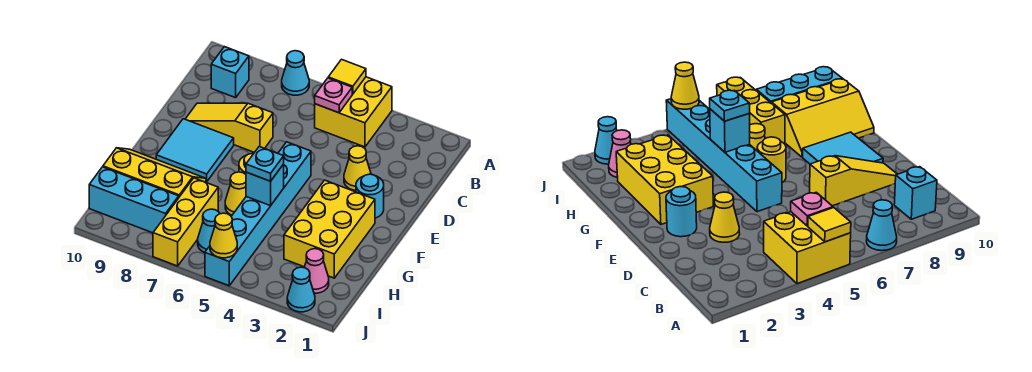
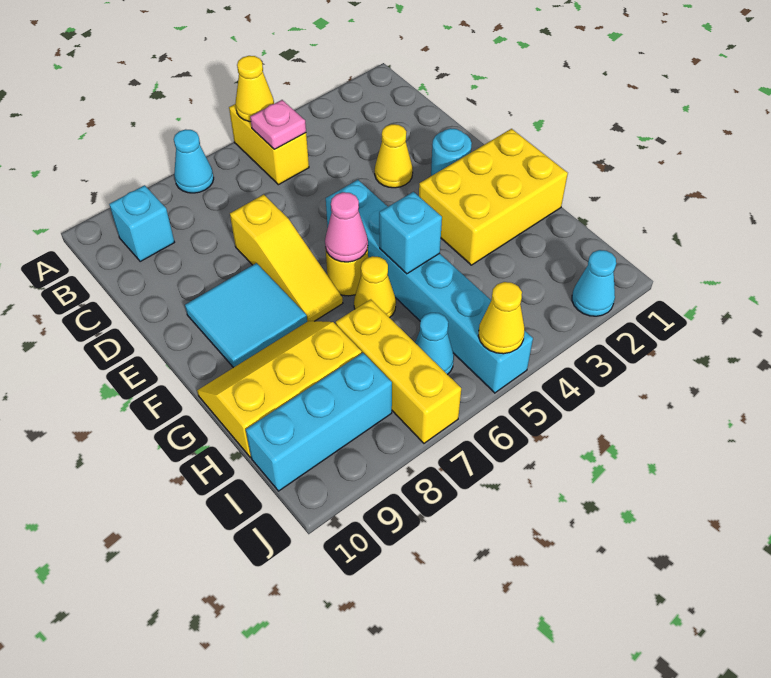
yellow 2x2 brick [315,77,392,147] -> yellow 1x2 brick [229,104,309,185]
yellow 1x1 tile [328,59,366,94] -> yellow 1x1 cone [235,56,274,122]
yellow 1x3 slope [185,103,273,152] -> yellow 1x3 slope turned to [230,195,343,321]
yellow 2x3 brick [284,180,375,278] -> yellow 2x3 brick turned to [419,129,568,265]
cyan 1x1 plate [246,147,284,181] -> none
pink 1x1 cone [304,249,329,293] -> pink 1x1 cone moved to [325,192,368,262]

